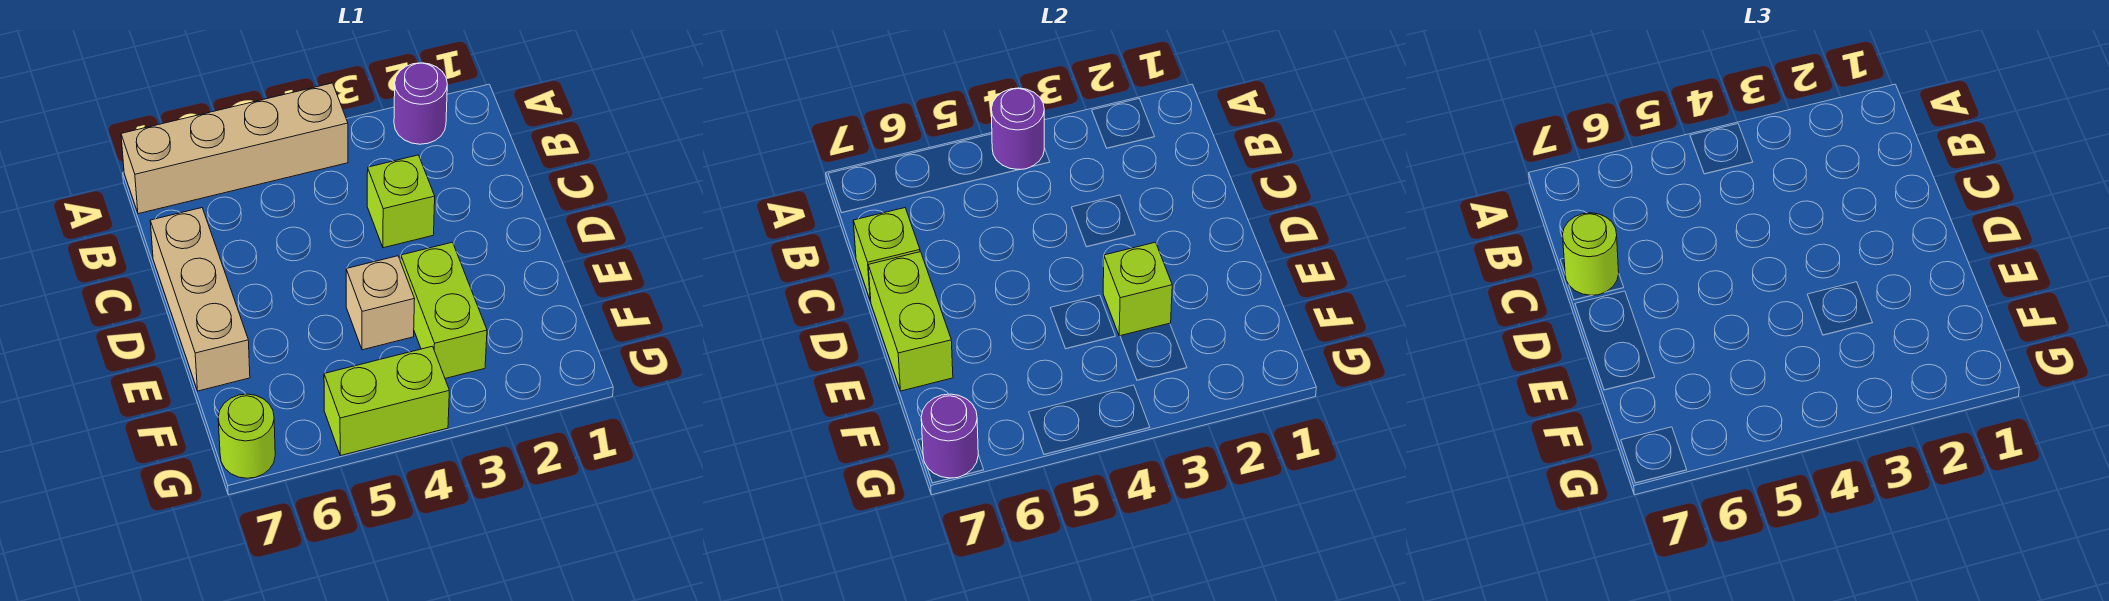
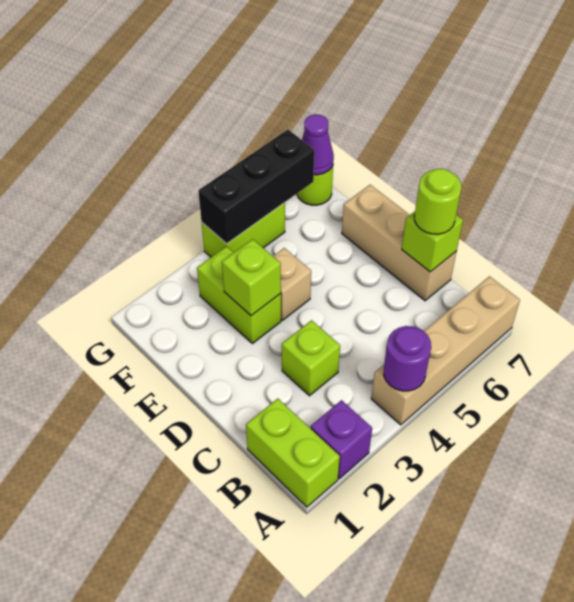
purple 1x1 round brick [394,63,447,144] -> purple 1x1 brick [311,400,372,479]
lime 1x2 brick [868,252,953,391] -> lime 1x2 brick moved to [246,399,340,507]
none -> black 1x3 brick [198,130,314,244]
purple 1x1 round brick [921,394,978,478] -> purple 1x1 cone [302,114,334,175]

